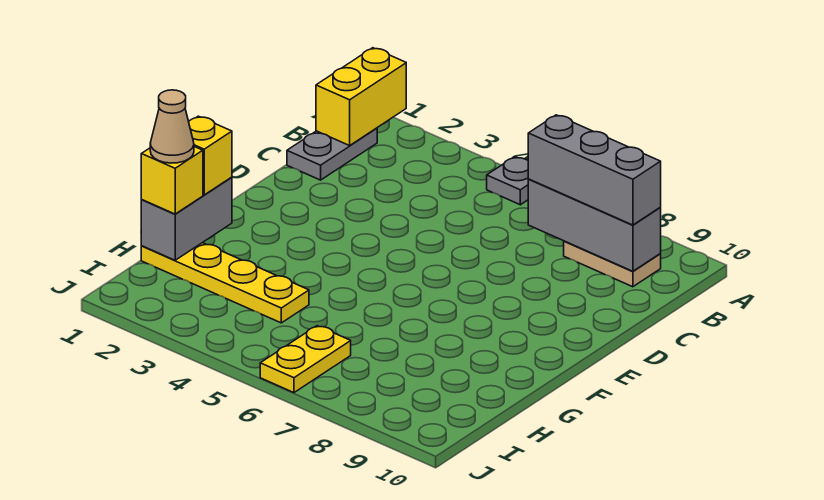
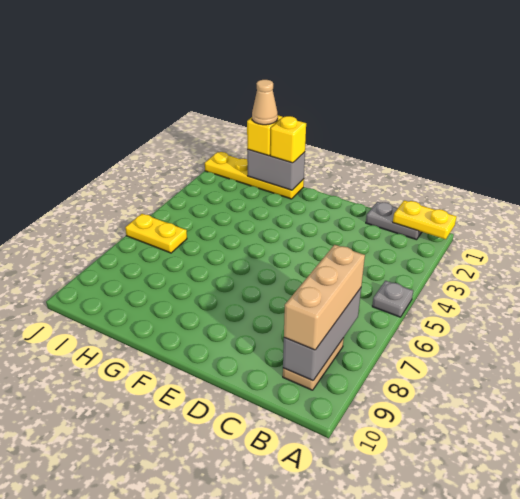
yellow 1x2 brick [316,48,406,146] -> yellow 1x2 plate [393,200,456,239]
grey 1x3 brick [528,115,661,225] -> tan 1x3 brick [284,245,365,350]
yellow 1x4 plate [141,243,309,323] -> yellow 1x4 plate turned to [205,152,304,199]

